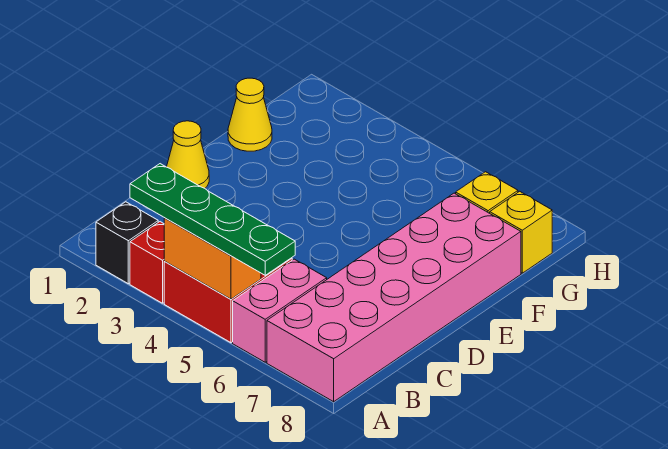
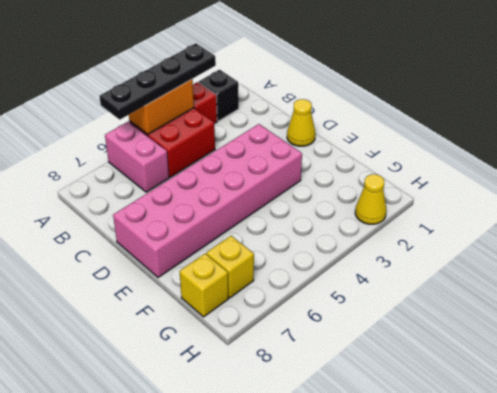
green 1x4 plate [130,164,295,275] -> black 1x4 plate [100,43,216,119]
pink 2x6 brick [267,193,521,402] -> pink 2x6 brick turned to [113,124,302,278]
yellow 1x1 cone [228,78,272,151] -> yellow 1x1 cone moved to [355,174,386,224]

